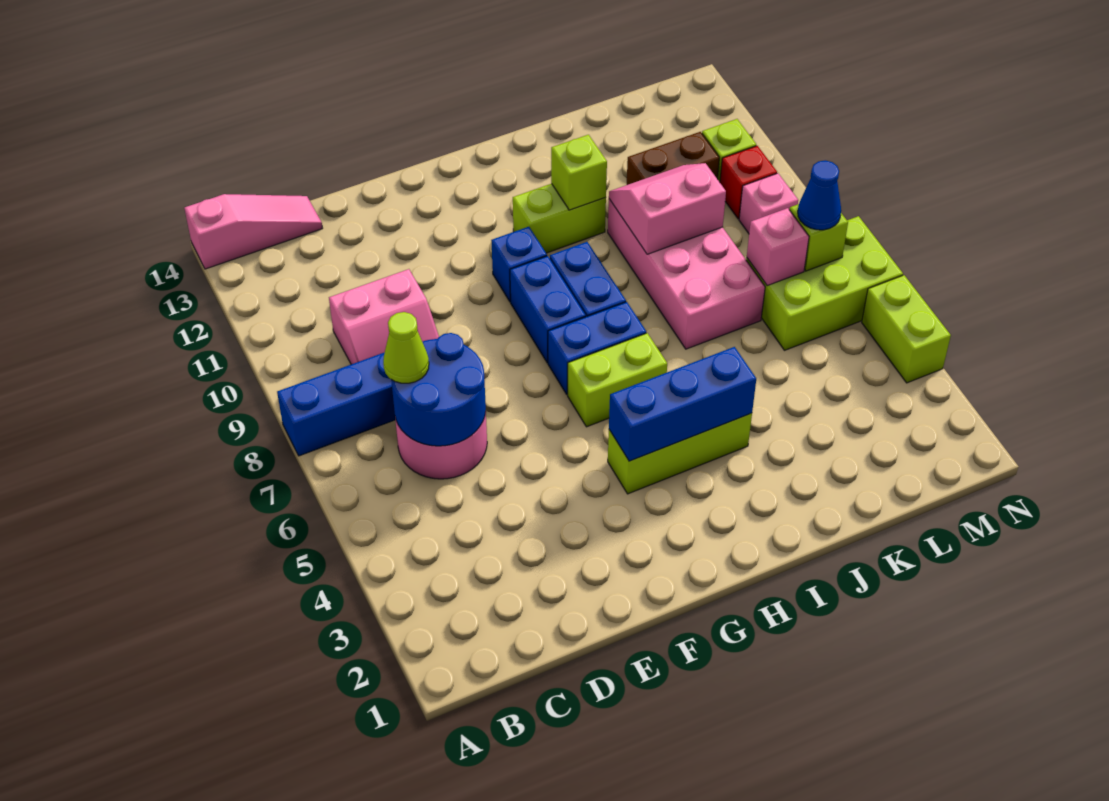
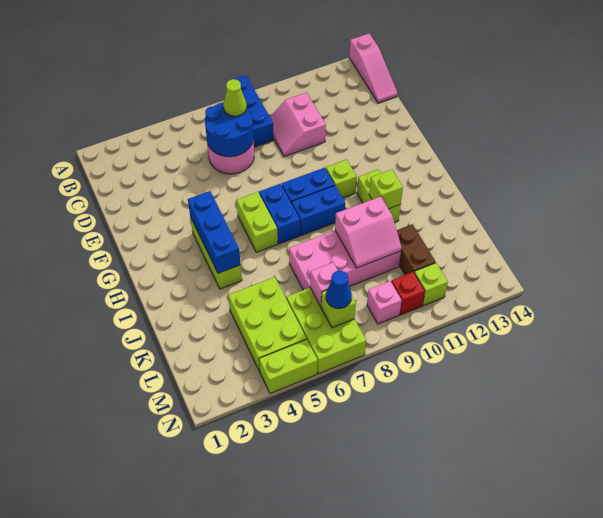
blue 1x1 brick [491,227,547,302] -> lime 1x1 brick [326,160,357,198]
pink 2x2 slope [609,163,726,254] -> pink 2x2 slope turned to [335,196,402,268]
none -> lime 2x3 brick [228,277,306,372]

